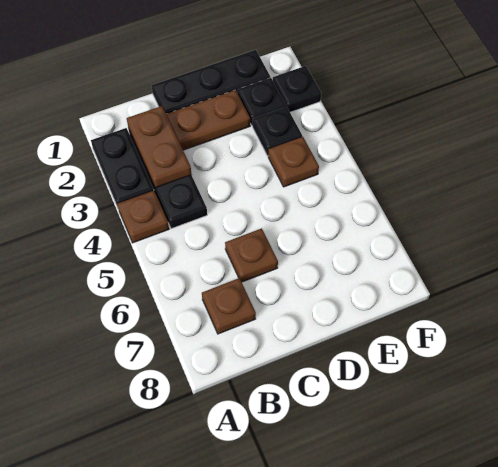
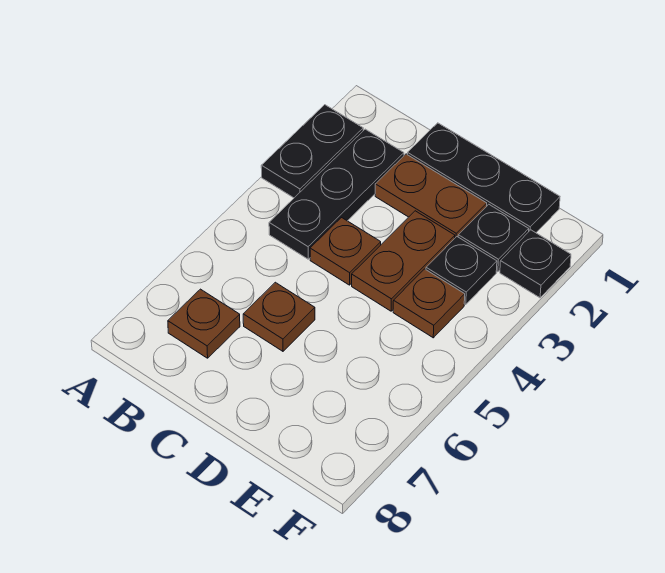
brown 1x1 plate [118,191,169,243] -> brown 1x1 plate moved to [310,218,381,285]
brown 1x2 plate [127,106,191,188] -> brown 1x2 plate moved to [352,211,455,311]

